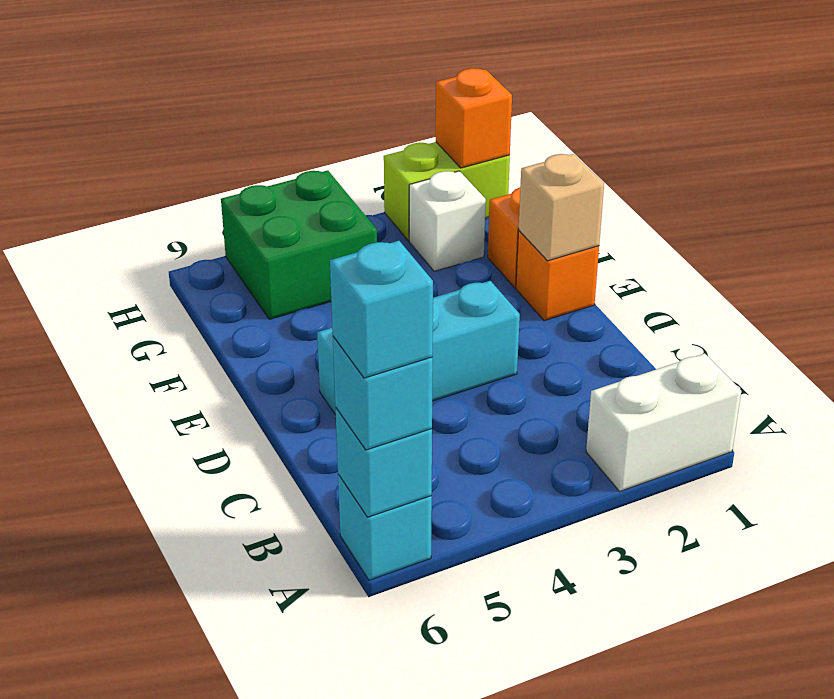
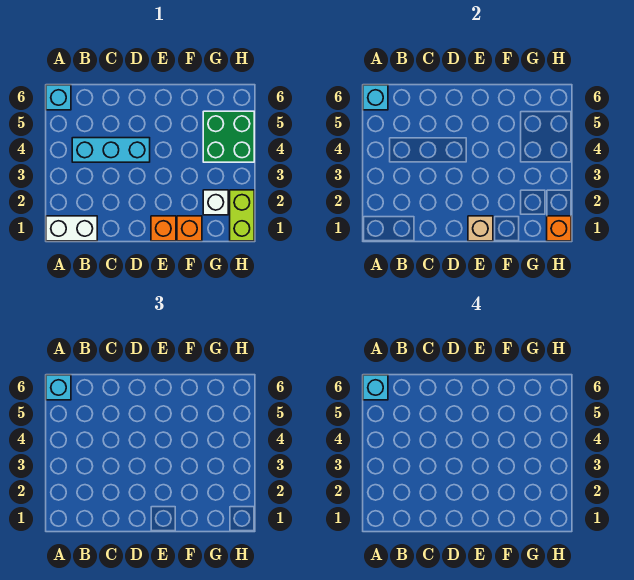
white 1x2 brick [586,354,741,491] -> white 1x2 brick turned to [46,216,97,241]
cyan 1x3 brick [317,281,520,415] -> cyan 1x3 brick turned to [72,138,150,162]

